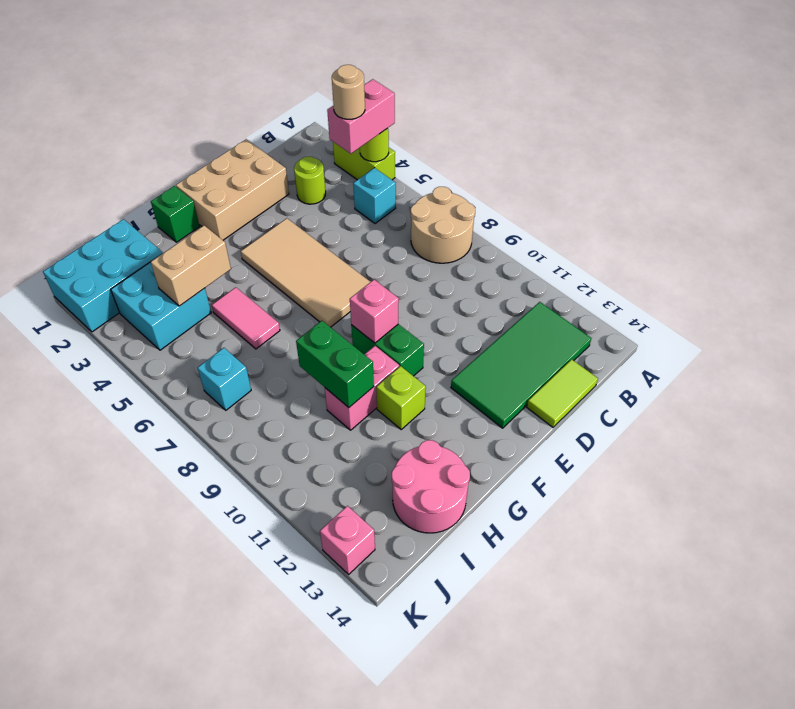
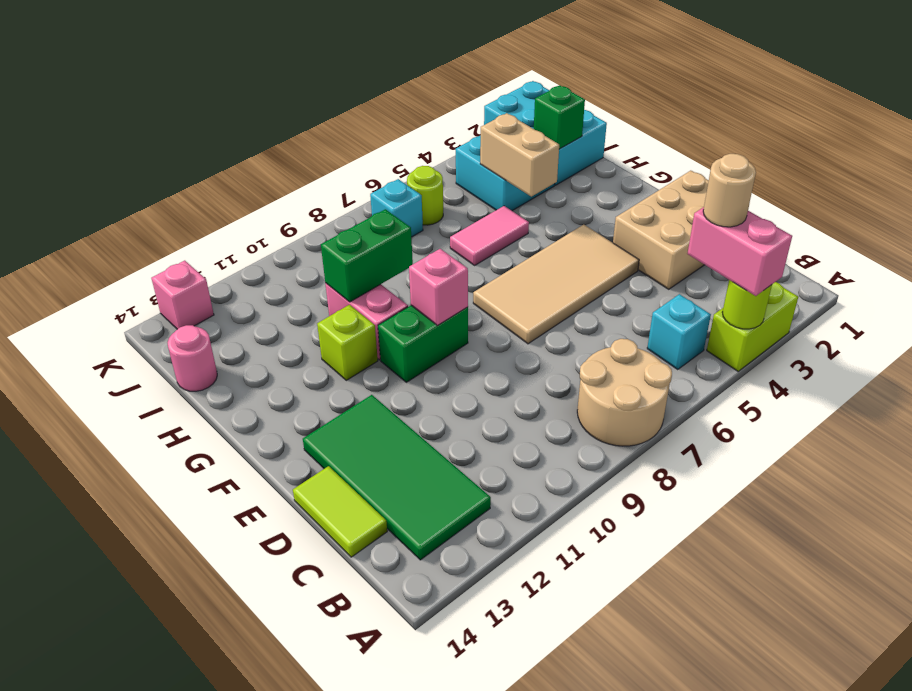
lime 1x1 round brick [294,157,326,204] -> lime 1x1 round brick moved to [407,166,443,225]
tan 2x3 brick [176,139,289,240] -> tan 2x3 brick turned to [613,171,709,289]
green 1x1 brick [151,186,200,242] -> green 1x1 brick moved to [534,85,585,149]
pink 2x2 round brick [392,440,470,533] -> pink 1x1 round brick [167,325,217,391]

